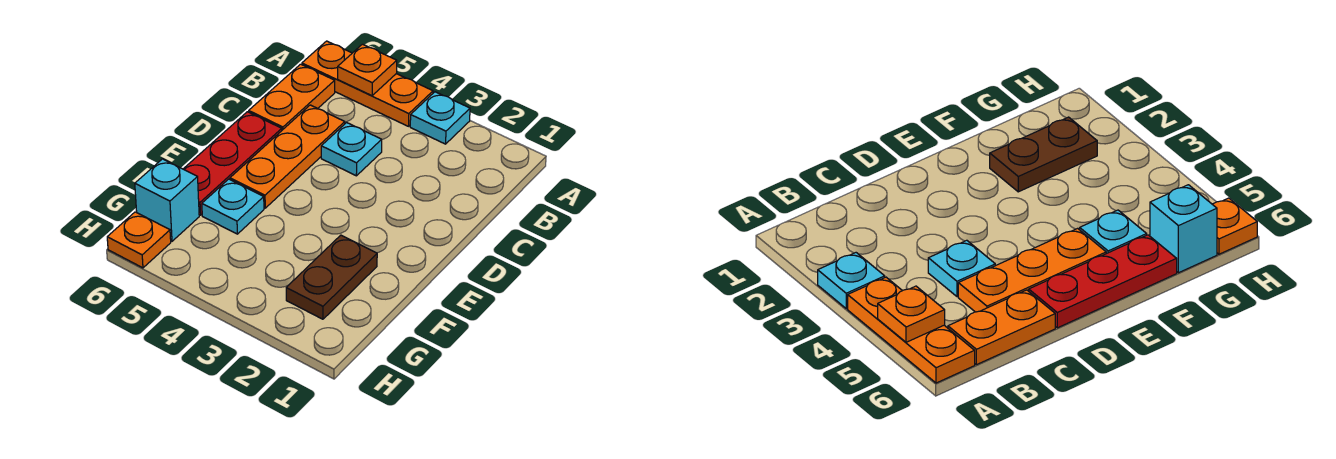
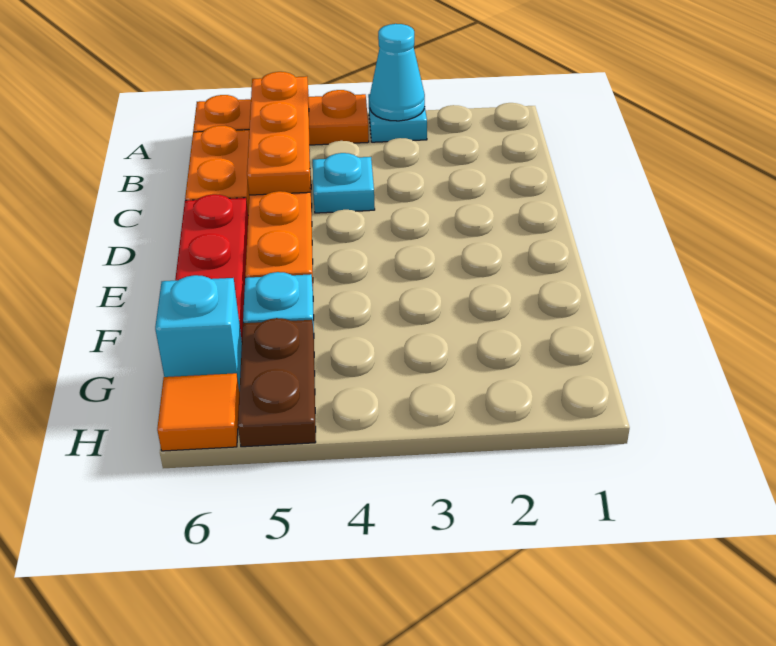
none -> cyan 1x1 cone [369,24,425,121]
orange 1x1 plate [338,44,397,96] -> orange 1x3 plate [247,72,310,195]
brown 1x2 plate [286,235,377,319] -> brown 1x2 plate moved to [238,318,316,447]
orange 1x1 plate [107,212,171,268] -> orange 1x1 tile [157,373,239,451]

